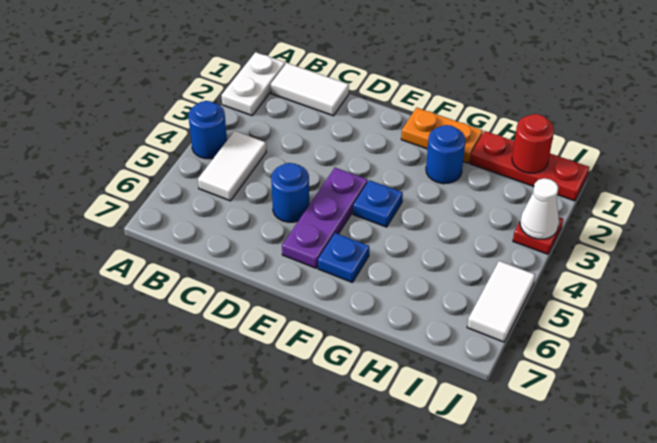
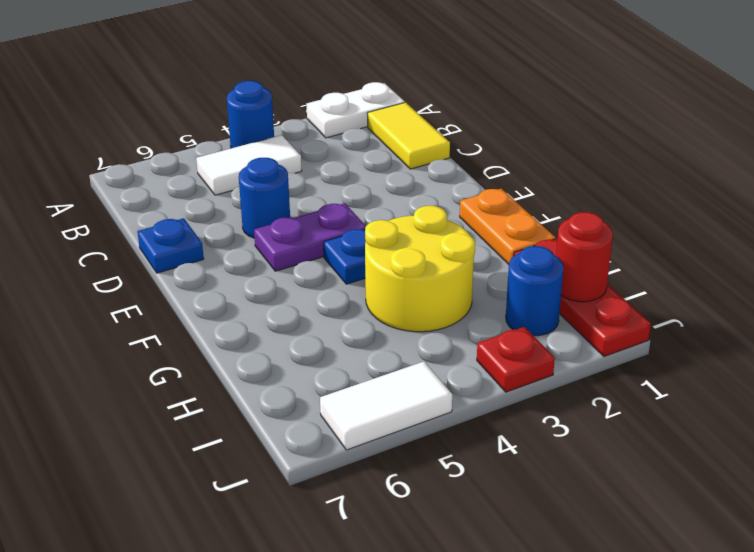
white 1x2 tile [271,63,349,116] -> yellow 1x2 tile [367,102,450,169]
purple 1x3 plate [282,168,368,268] -> purple 1x2 plate [254,203,366,271]
blue 1x1 plate [318,233,369,282] -> blue 1x1 plate moved to [138,218,204,273]
blue 1x1 round brick [426,125,465,184] -> blue 1x1 round brick moved to [506,246,563,336]
none -> yellow 2x2 round brick [365,206,475,332]
white 1x1 cone [520,178,559,239] -> none

